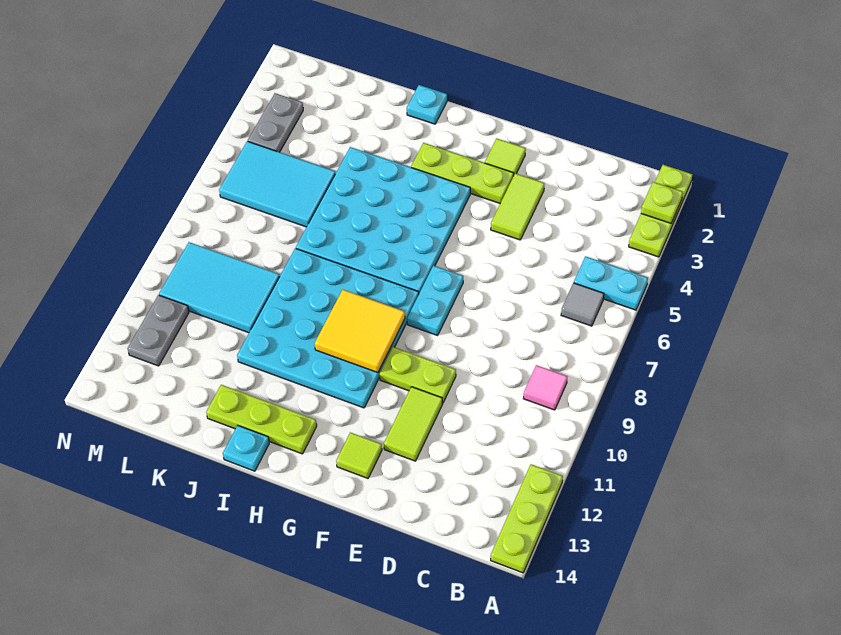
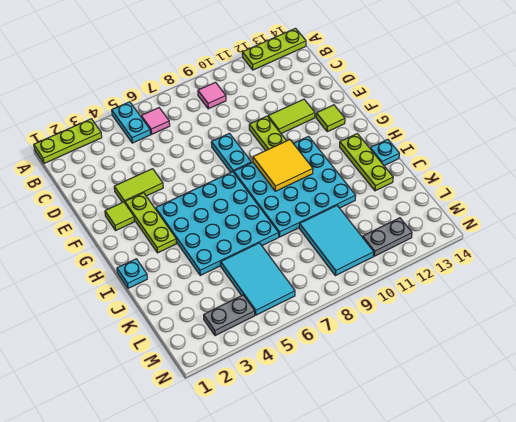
lime 1x1 plate [641,182,683,223] -> none
grey 1x1 tile [561,283,604,326] -> pink 1x1 tile [141,108,170,134]
cyan 1x2 plate [407,266,463,335] -> cyan 1x2 plate turned to [211,133,251,172]

